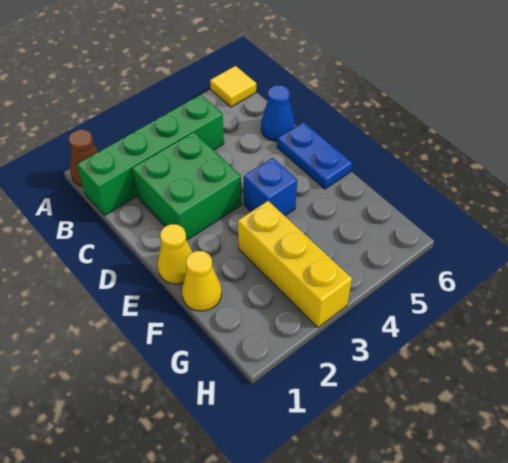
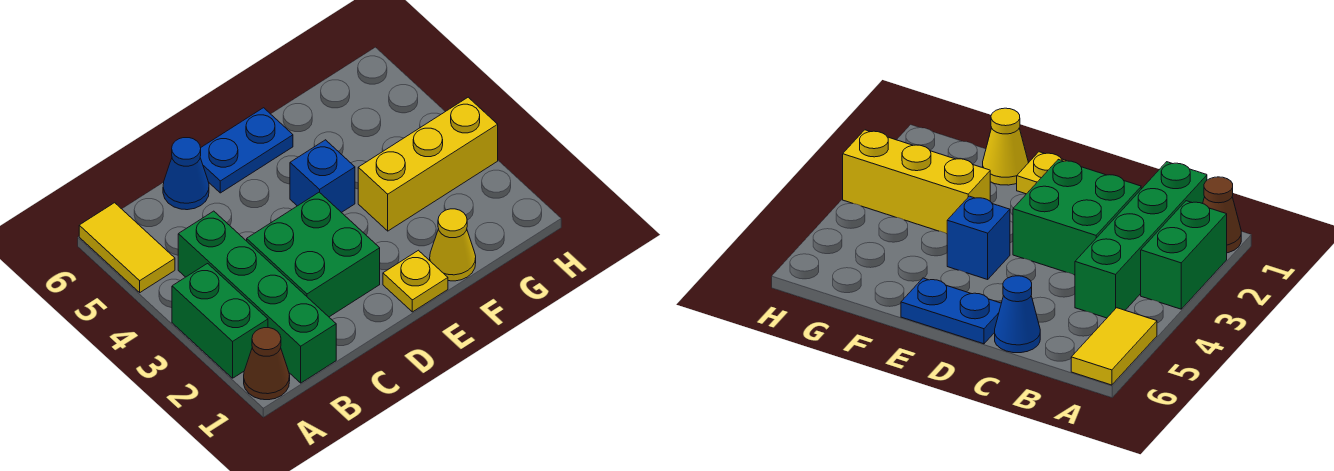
none -> green 1x2 brick [172,264,268,378]
yellow 1x1 tile [210,66,256,107] -> yellow 1x2 tile [79,203,175,292]
yellow 1x1 cone [157,224,192,284] -> yellow 1x1 plate [383,250,448,312]

